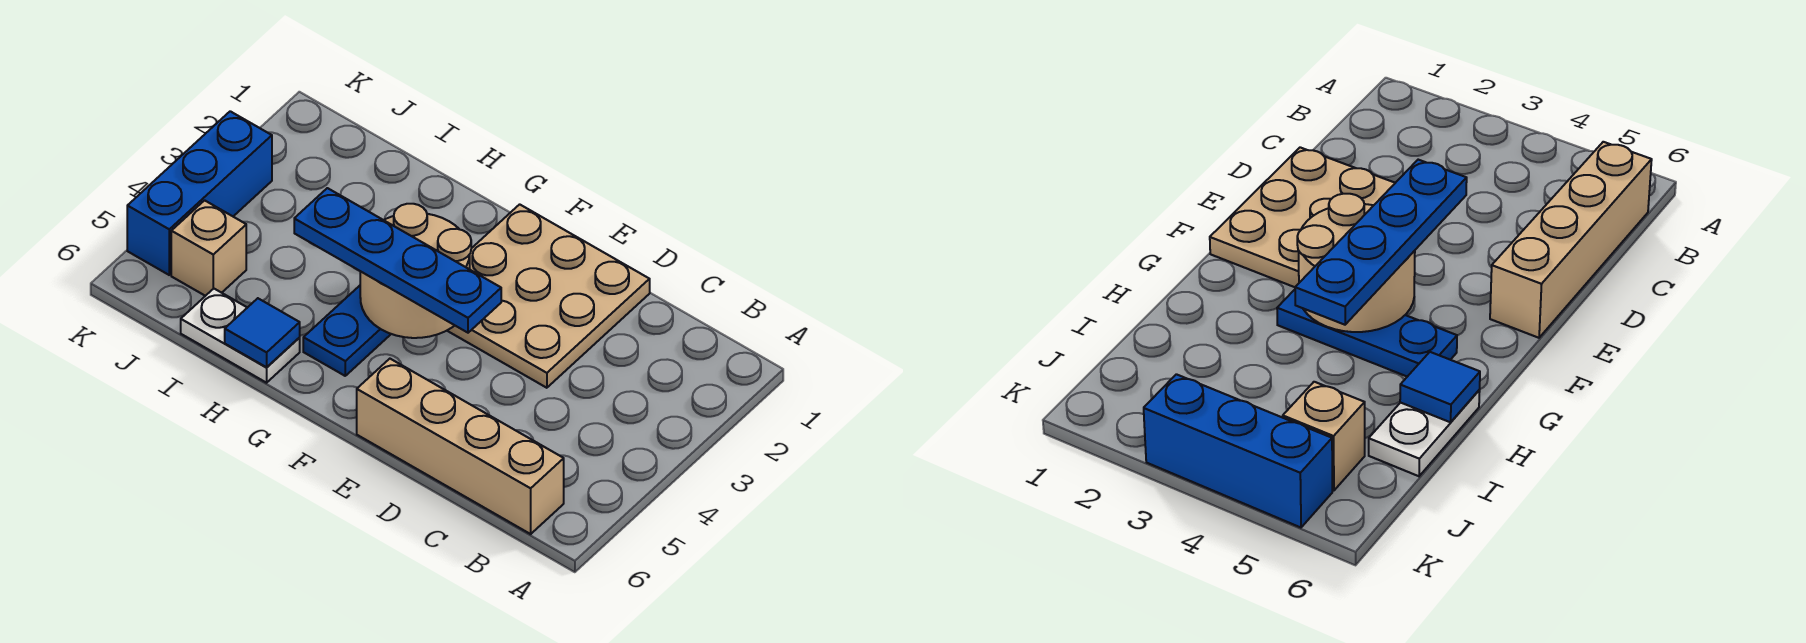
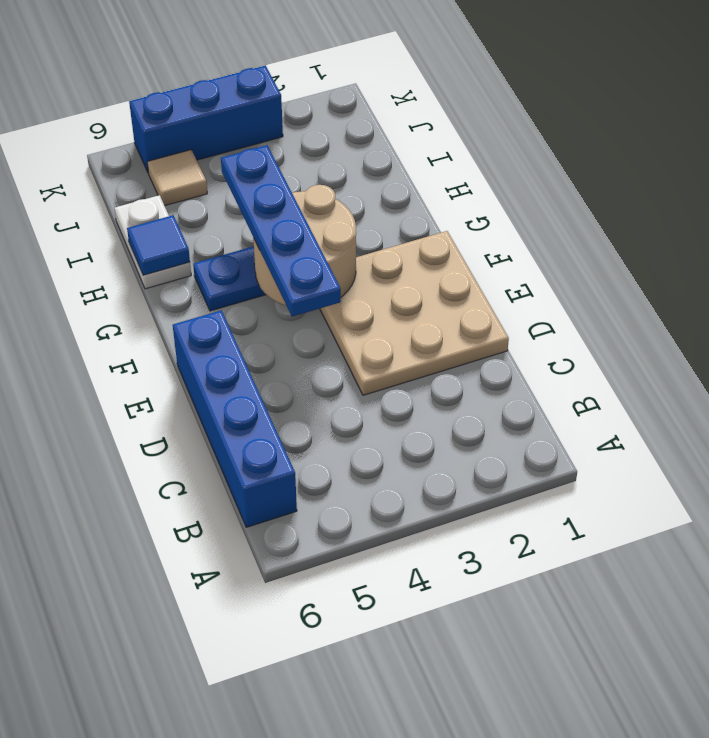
tan 1x4 brick [357,359,564,534] -> blue 1x4 brick [173,310,297,527]
tan 1x1 brick [171,200,246,296] -> tan 1x1 tile [147,150,207,206]

